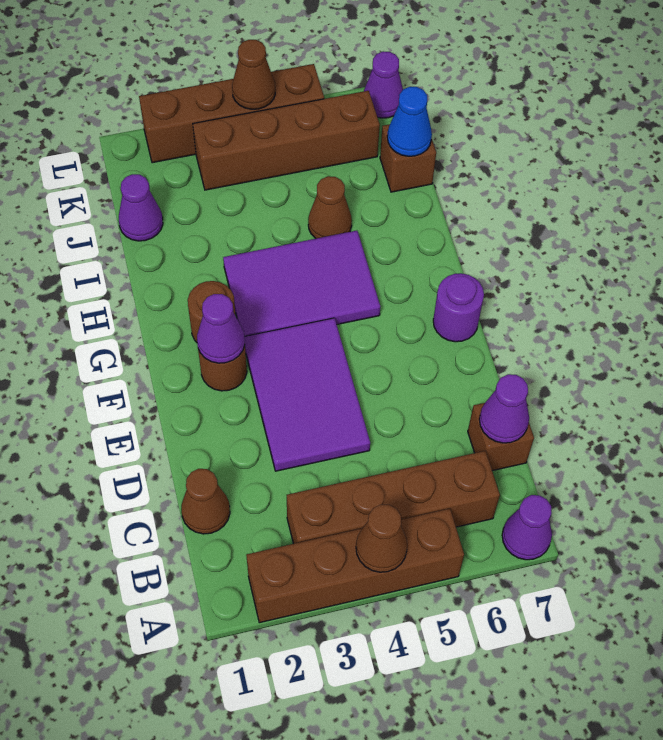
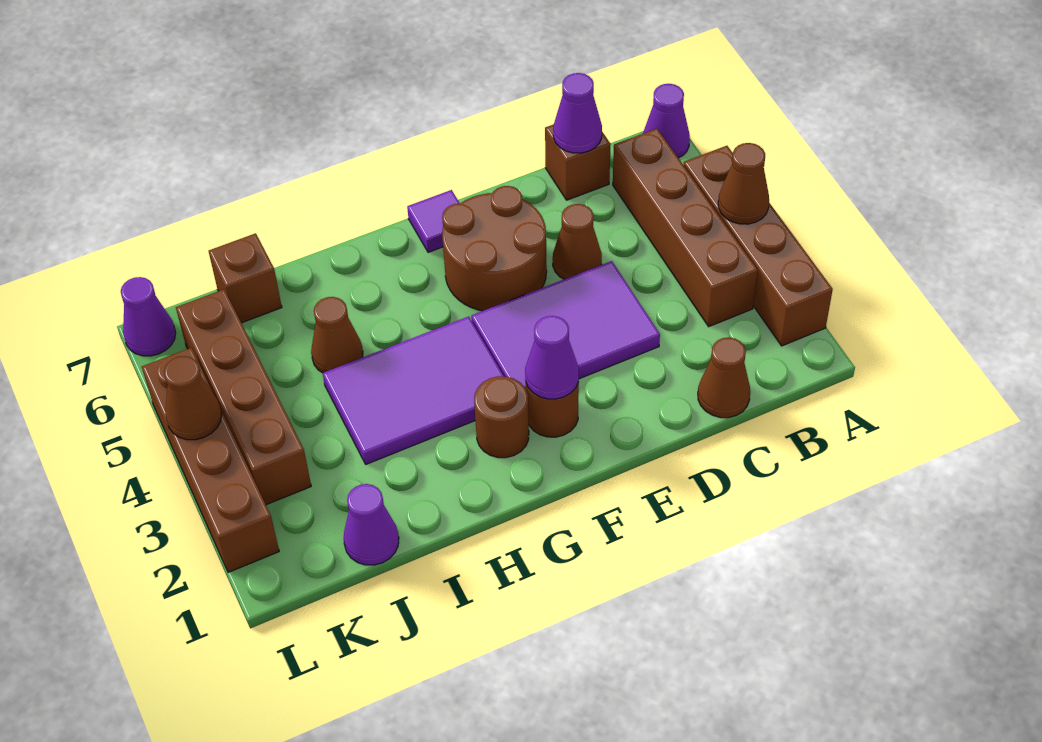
none -> brown 1x1 cone [553,204,602,279]
none -> brown 2x2 round brick [442,186,547,311]
purple 1x1 round brick [433,273,484,342] -> purple 1x1 tile [407,190,460,252]
purple 2x3 tile [223,231,380,337] -> purple 2x3 tile turned to [323,316,504,464]
blue 1x1 cone [387,87,432,156] -> none

